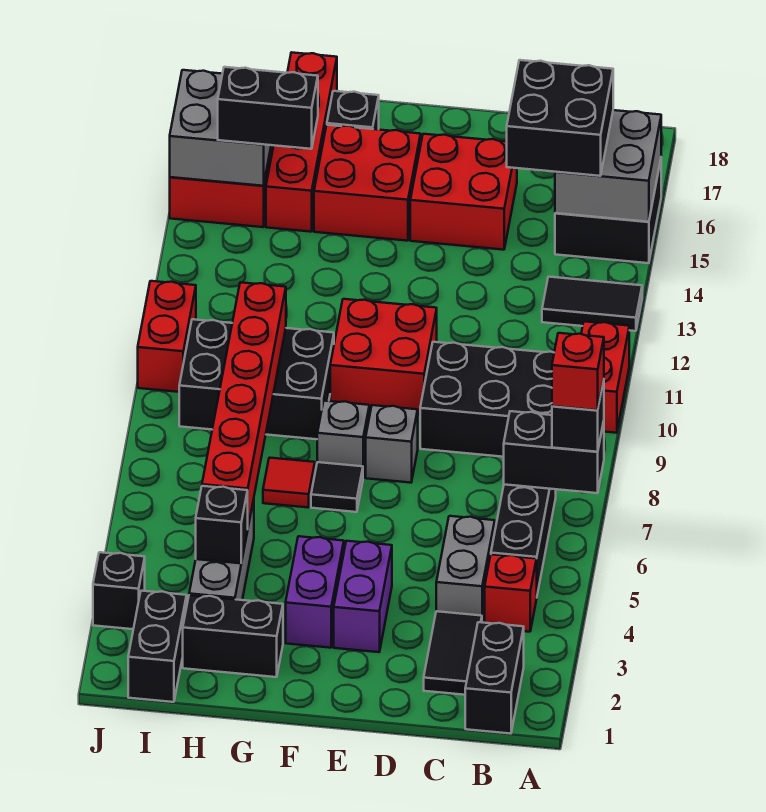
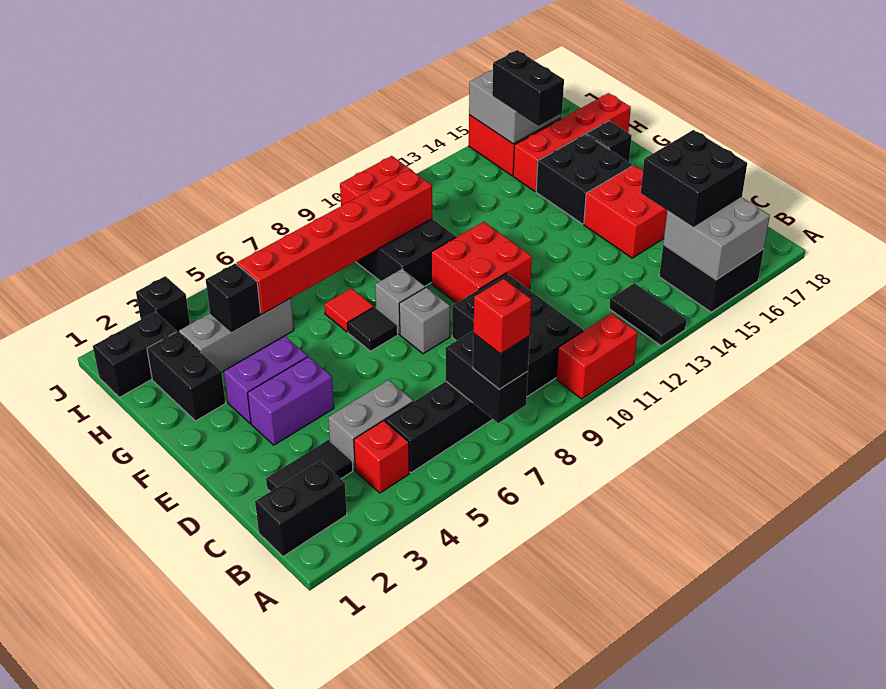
red 2x2 brick [314,125,421,241] -> black 2x2 brick [536,134,632,224]

